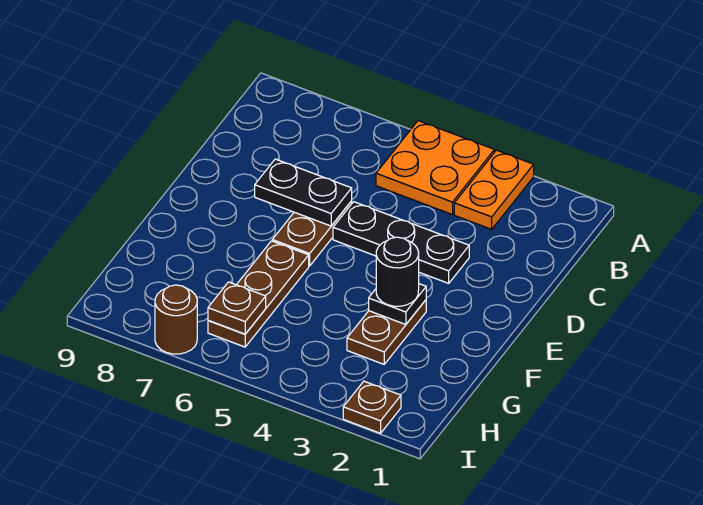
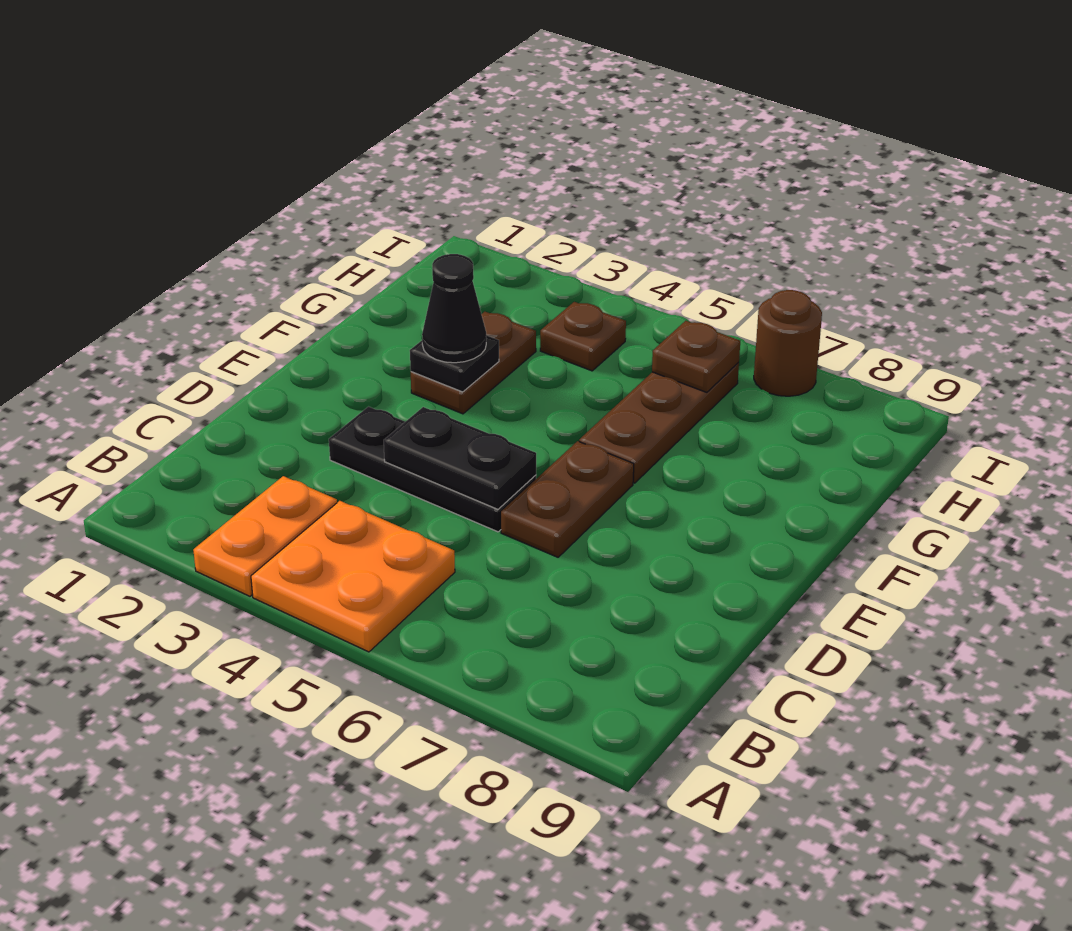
black 1x2 plate [255,159,352,226] -> black 1x2 plate moved to [384,407,536,509]
black 1x1 round brick [376,237,419,306] -> black 1x1 cone [422,254,486,363]
brown 1x1 plate [343,381,401,433] -> brown 1x1 plate moved to [540,302,626,371]

